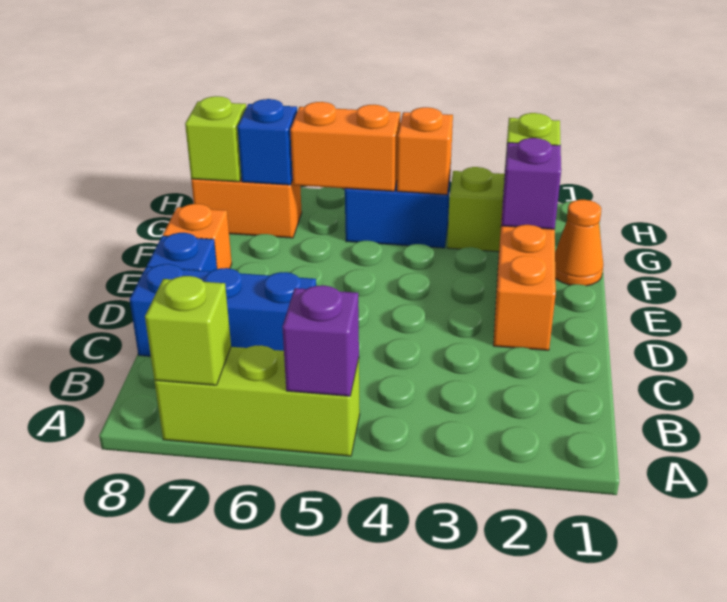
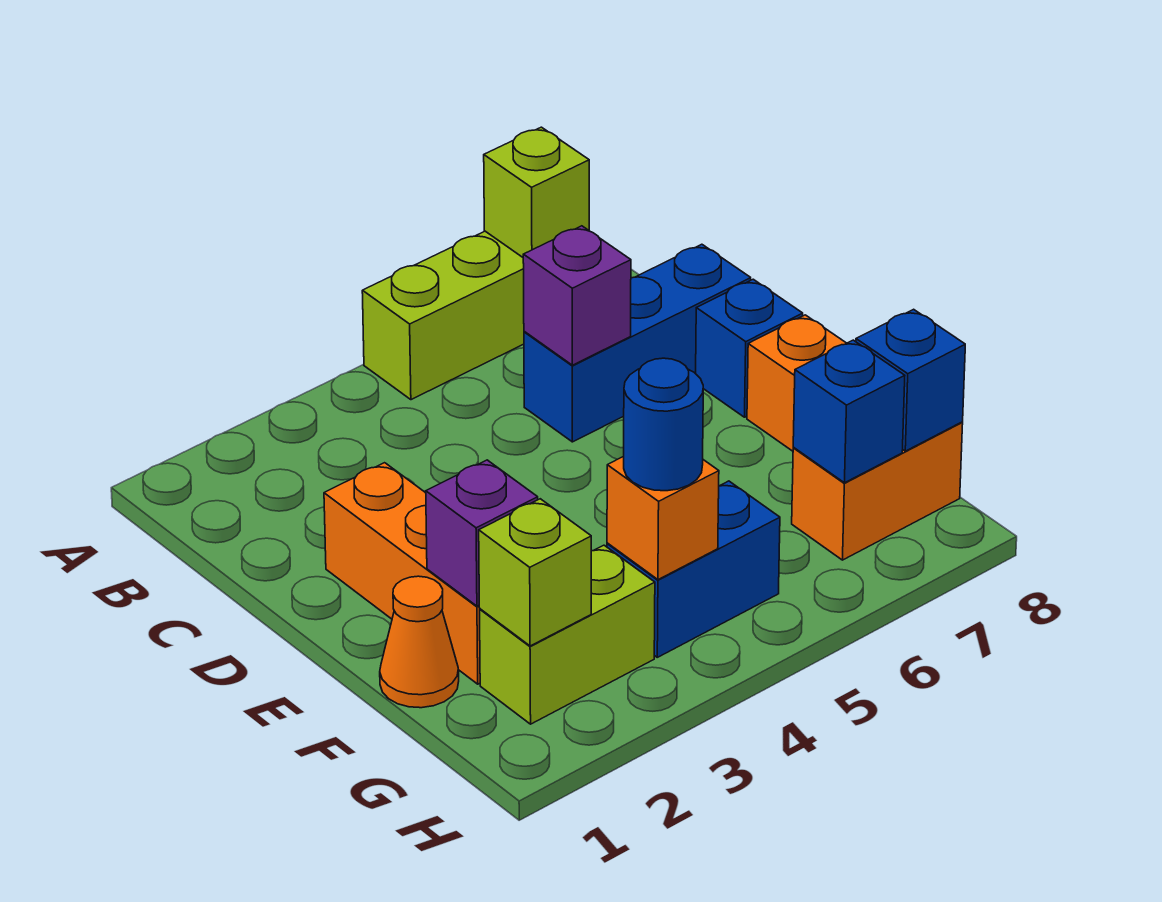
purple 1x1 brick [282,285,359,396] -> purple 1x1 brick moved to [523,226,631,365]
none -> blue 1x1 round brick [624,358,703,491]
orange 1x2 brick [290,102,400,191] -> none
lime 1x1 brick [185,96,246,182] -> blue 1x1 brick [856,309,965,451]

